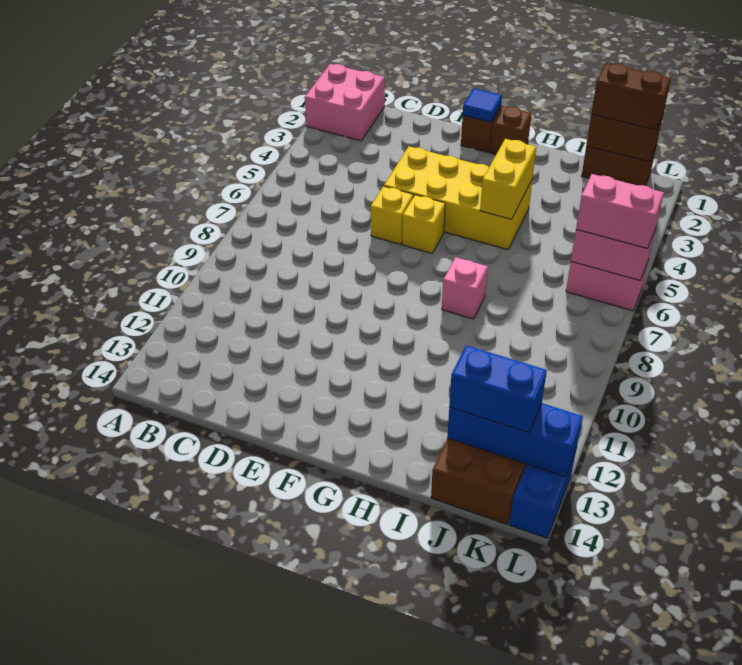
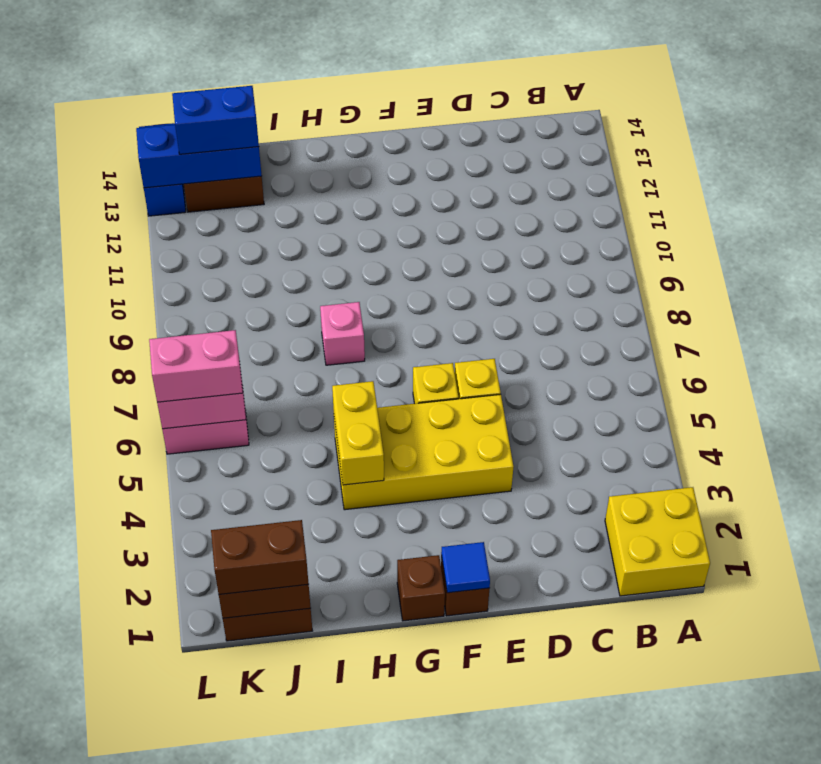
pink 2x2 brick [305,64,385,141] -> yellow 2x2 brick [605,487,710,596]

